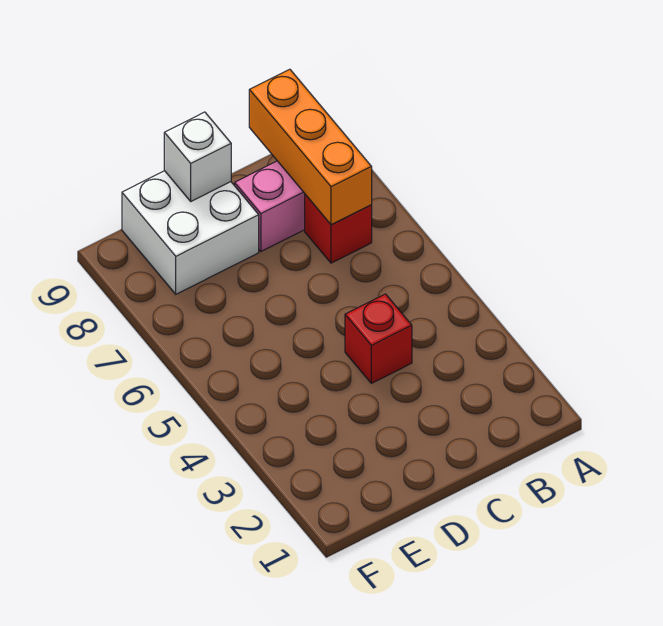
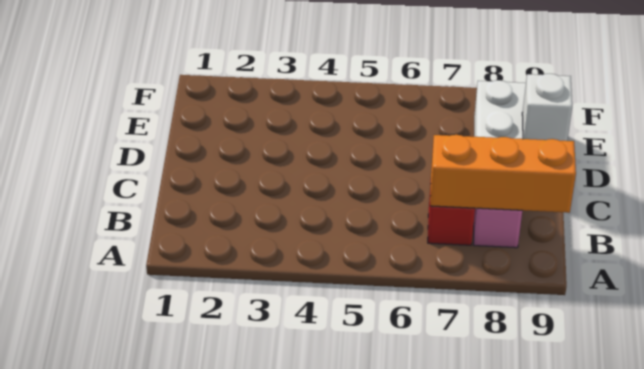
red 1x1 brick [345,294,412,383] -> none

